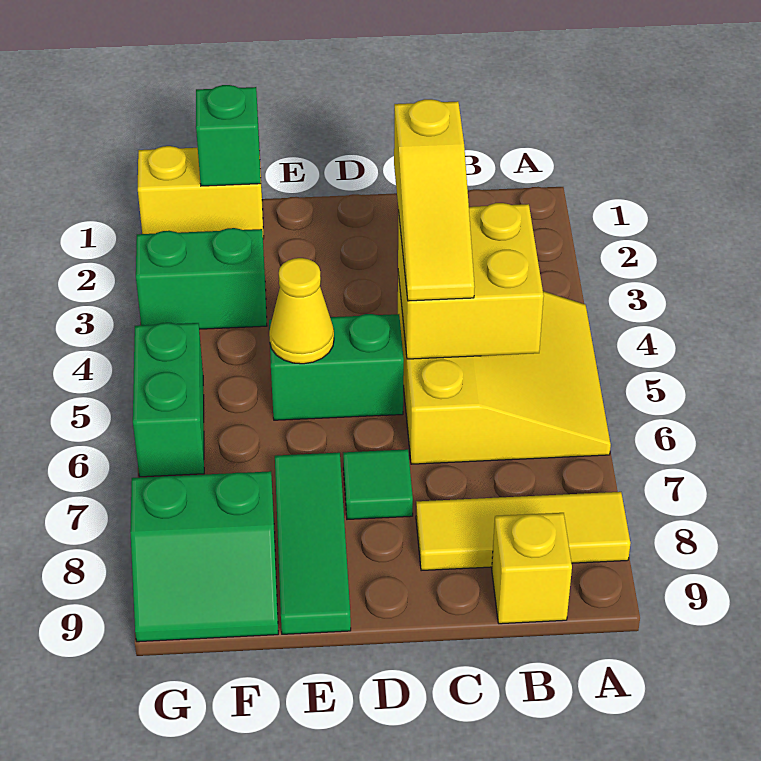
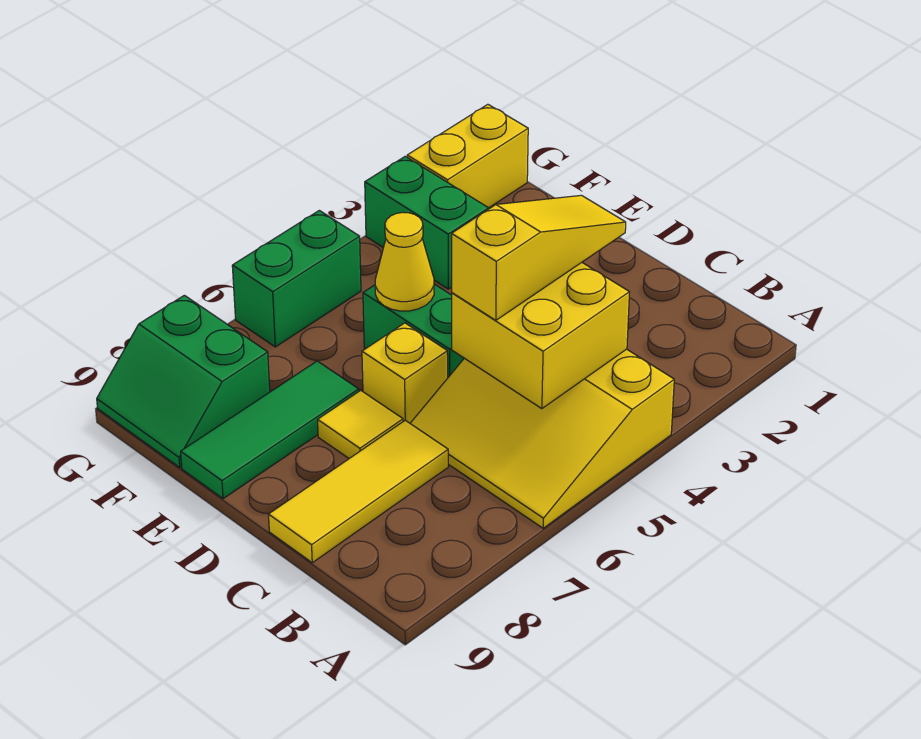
yellow 3x3 slope [398,272,611,464] -> yellow 3x3 slope turned to [410,349,674,528]
yellow 1x3 tile [416,492,630,571] -> yellow 1x3 tile turned to [268,420,448,563]
yellow 1x1 brick [492,513,572,624] -> yellow 1x1 brick moved to [362,323,448,423]
yellow 1x3 slope [394,99,475,301] -> yellow 1x3 slope turned to [452,195,626,320]
green 1x1 tile [343,449,413,519] -> yellow 1x1 tile [318,390,403,458]
yellow 1x2 brick [138,146,264,239] -> yellow 1x2 brick turned to [407,104,528,208]
green 1x1 brick [196,85,261,186] -> none

